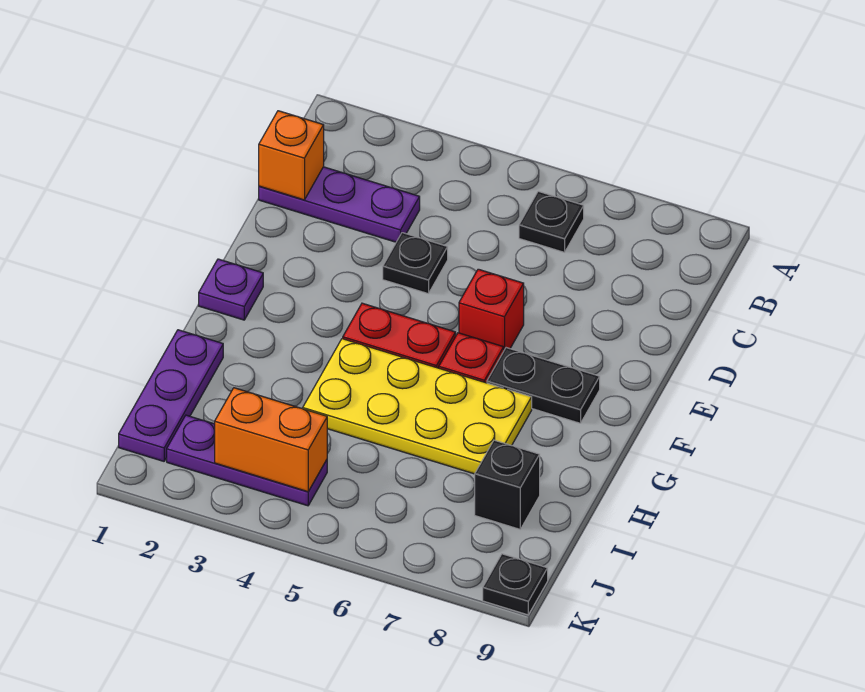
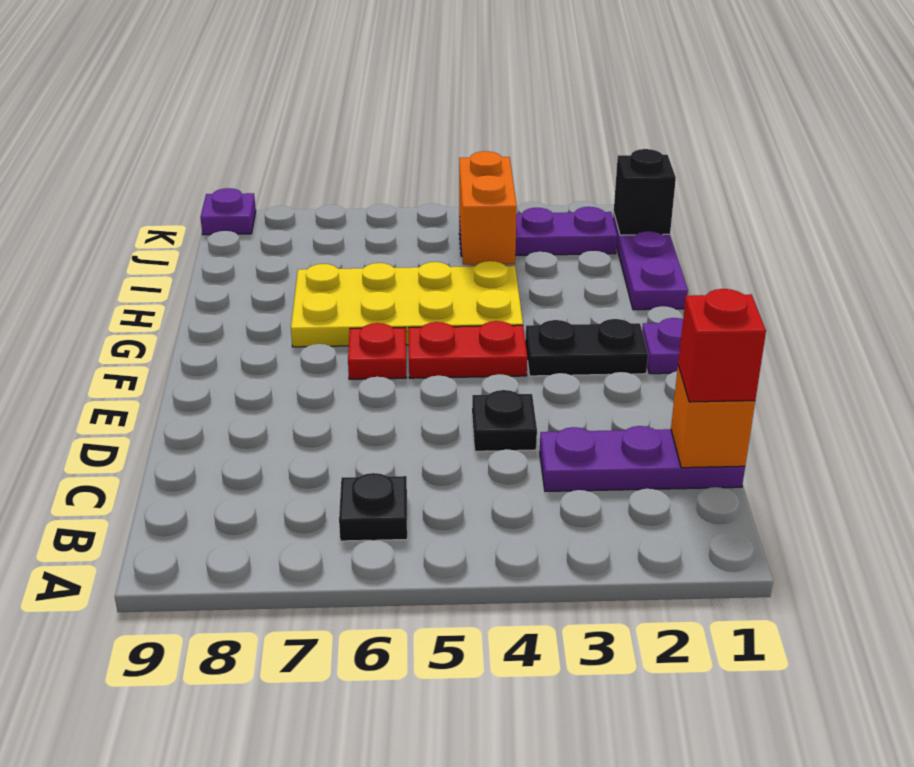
red 1x1 brick [459,269,524,350] -> red 1x1 brick moved to [678,289,766,402]
black 1x2 plate [487,348,600,423] -> black 1x2 plate moved to [525,319,648,376]
black 1x1 brick [475,440,540,529] -> black 1x1 brick moved to [614,149,676,235]
orange 1x2 brick [215,388,327,492] -> orange 1x2 brick turned to [459,151,517,265]
black 1x1 plate [483,554,548,615] -> purple 1x1 plate [200,188,256,235]

